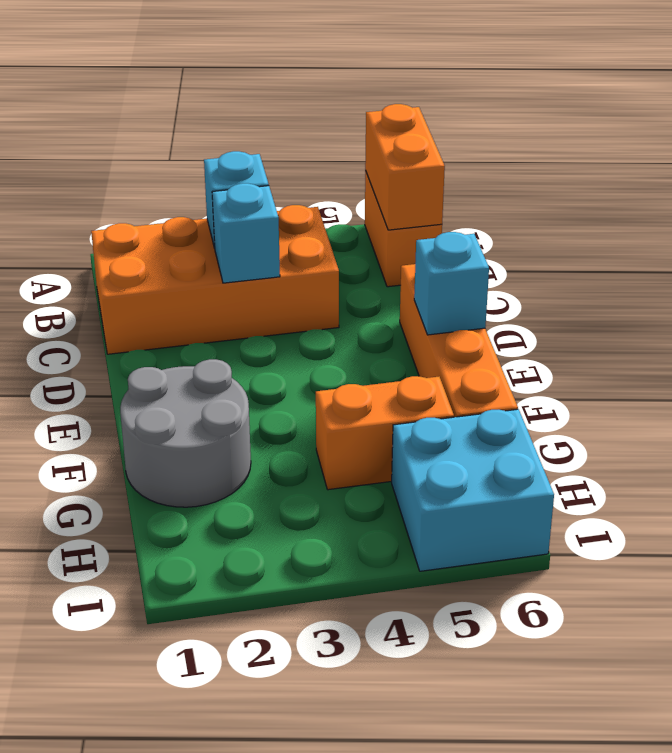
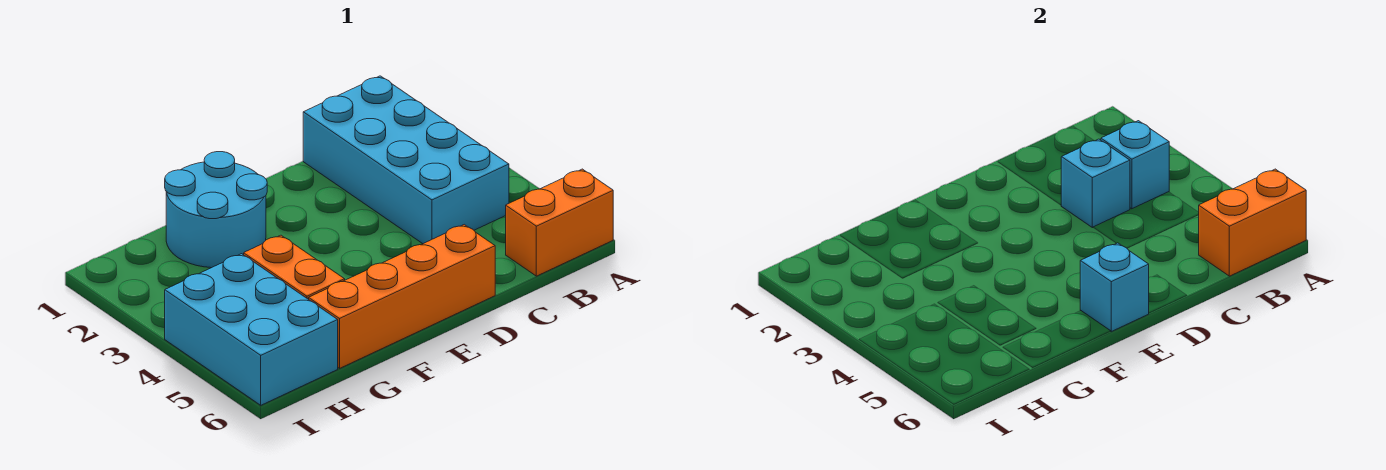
orange 2x4 brick [91,205,339,354] -> cyan 2x4 brick [303,76,509,244]
grey 2x2 round brick [120,359,251,507] -> cyan 2x2 round brick [165,152,267,268]
cyan 2x2 brick [392,409,554,571] -> cyan 2x3 brick [165,254,338,405]

